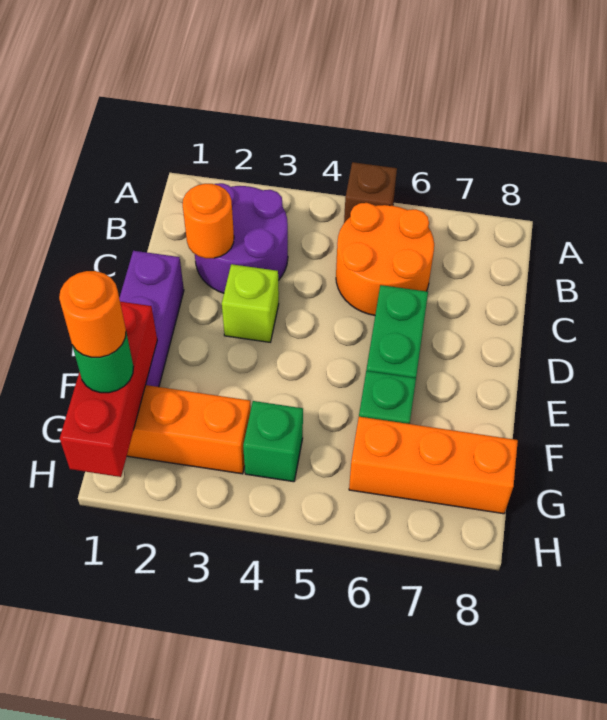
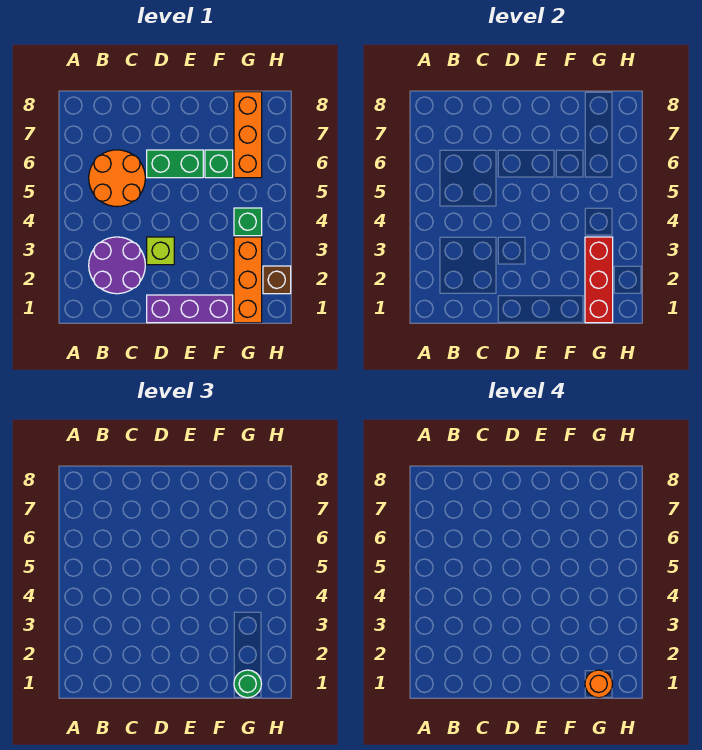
brown 1x1 brick [344,162,397,223] -> brown 1x1 brick moved to [263,266,291,294]
orange 1x1 round brick [183,184,234,258] -> none
red 1x3 brick [60,302,157,477] -> red 1x3 brick turned to [585,237,613,323]

